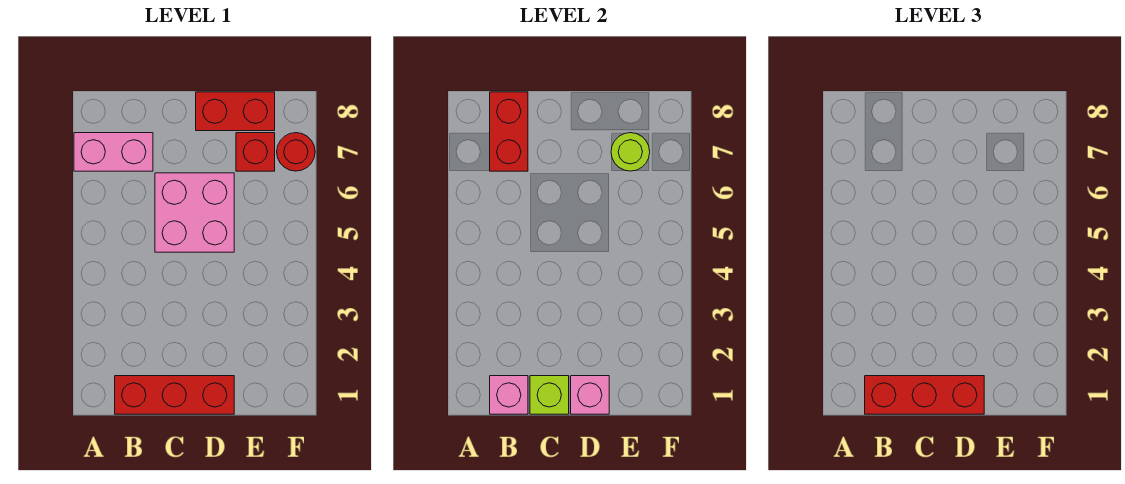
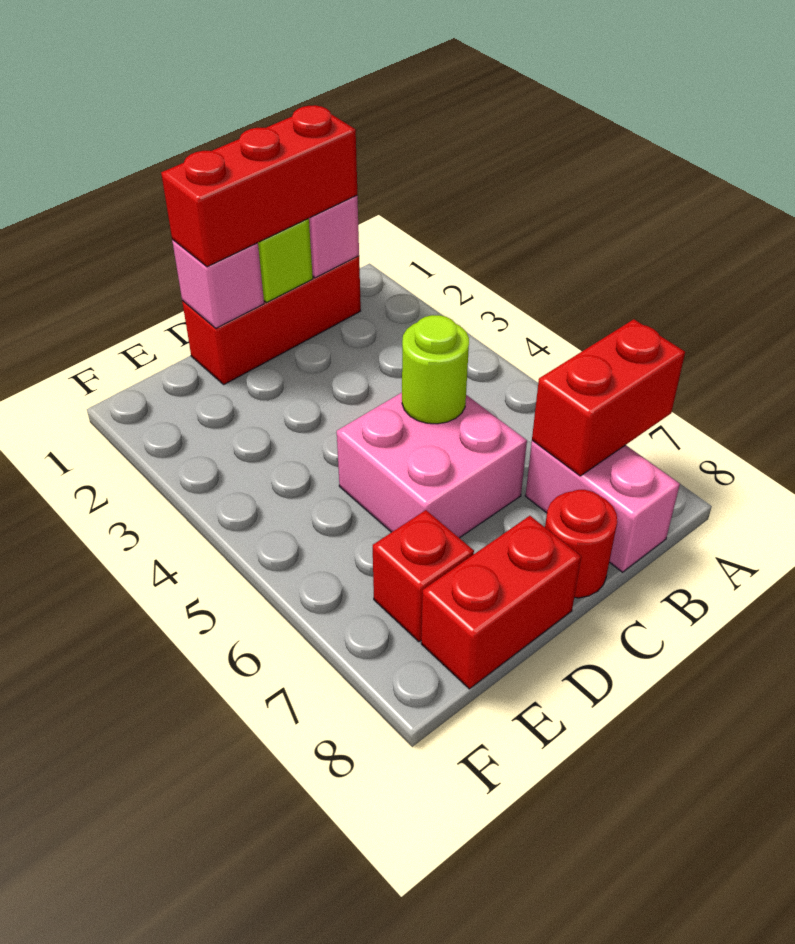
pink 1x2 brick [74,133,153,171] -> pink 1x2 brick turned to [525,440,680,572]
red 1x2 brick [490,92,528,171] -> red 1x2 brick turned to [532,319,685,476]
lime 1x1 round brick [611,133,650,171] -> lime 1x1 round brick moved to [402,315,469,424]
red 1x1 round brick [277,133,315,171] -> red 1x1 round brick moved to [545,490,617,598]

